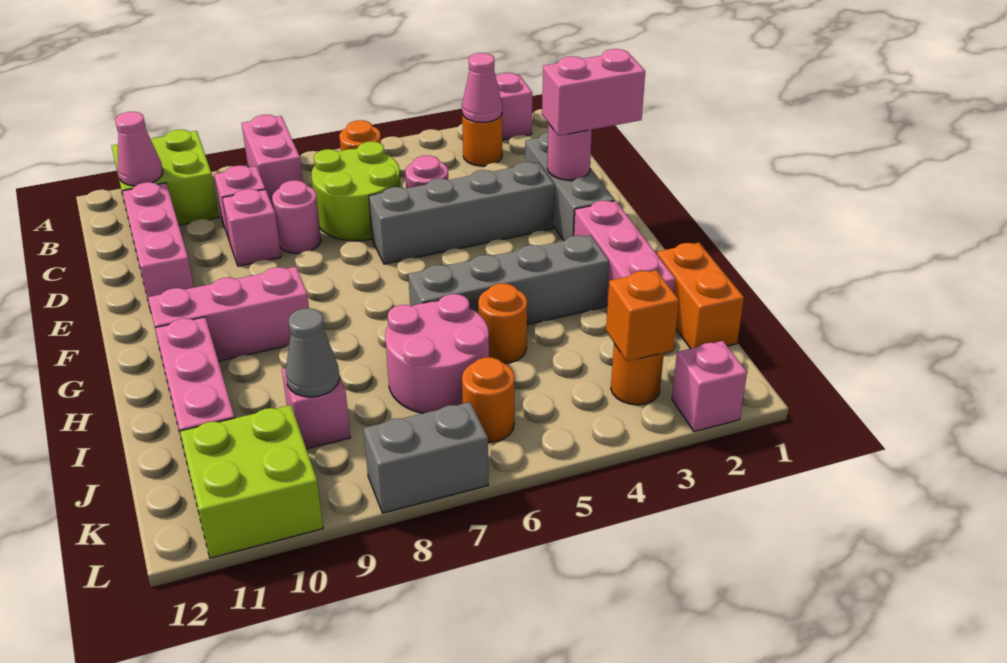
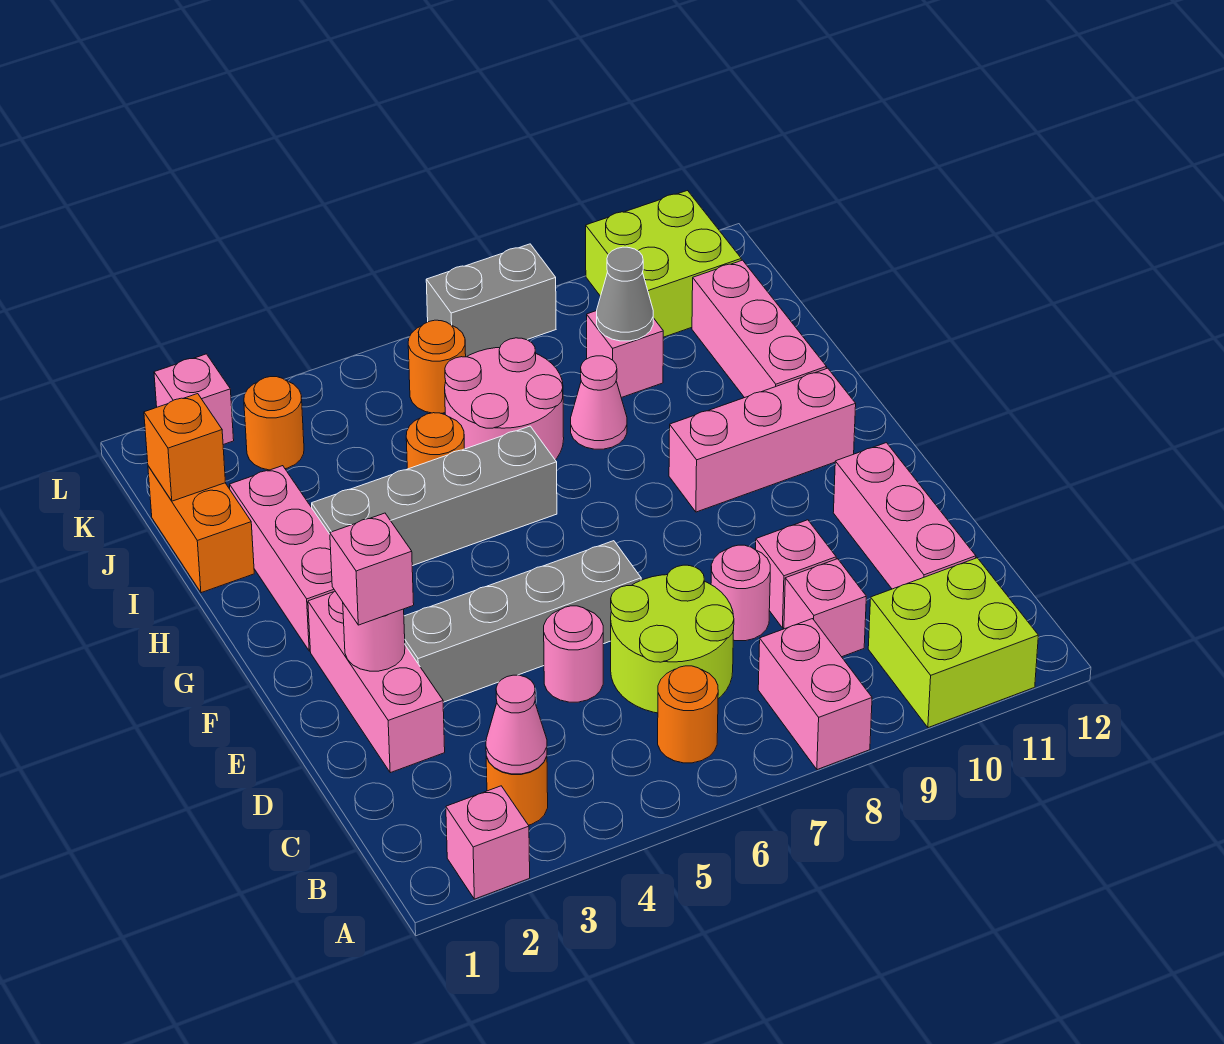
pink 1x1 cone [115,112,163,186] -> pink 1x1 cone moved to [571,356,627,449]
grey 1x3 brick [525,132,615,241] -> pink 1x3 brick [308,591,445,773]
pink 1x2 brick [542,49,645,136] -> pink 1x1 brick [330,513,414,625]
orange 1x1 brick [606,270,679,362] -> orange 1x1 brick moved to [144,394,226,501]

